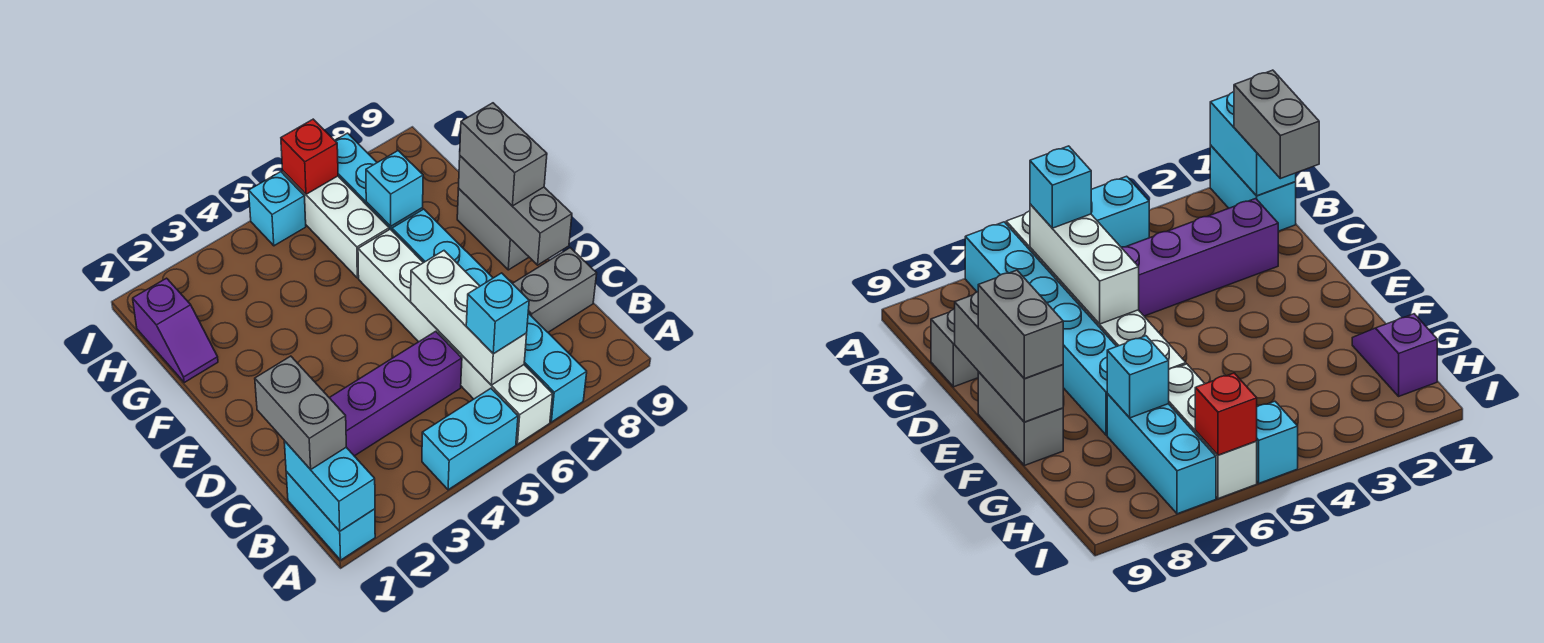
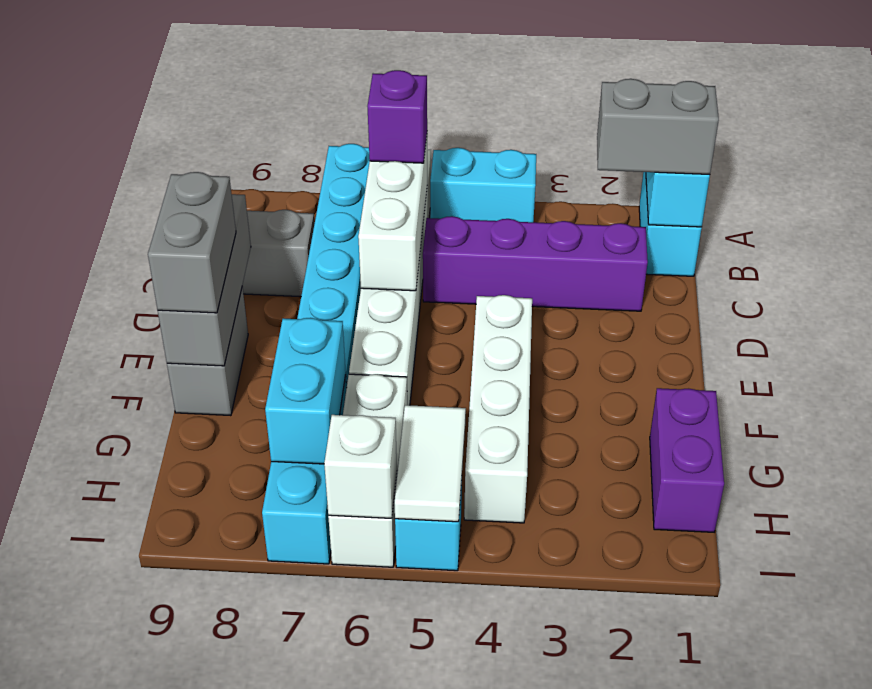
grey 1x2 brick [255,356,346,470] -> grey 1x2 brick turned to [597,79,719,175]
cyan 1x1 brick [466,273,529,354] -> purple 1x1 brick [367,70,427,163]
none -> white 1x4 brick [464,295,532,523]
purple 1x2 slope [133,278,218,382] -> purple 1x2 brick [650,388,724,532]
cyan 1x1 brick [366,151,423,226] -> cyan 1x2 brick [265,318,346,464]
none -> white 1x2 tile [395,405,466,522]
red 1x1 brick [281,119,338,194] -> white 1x1 brick [324,415,397,518]

